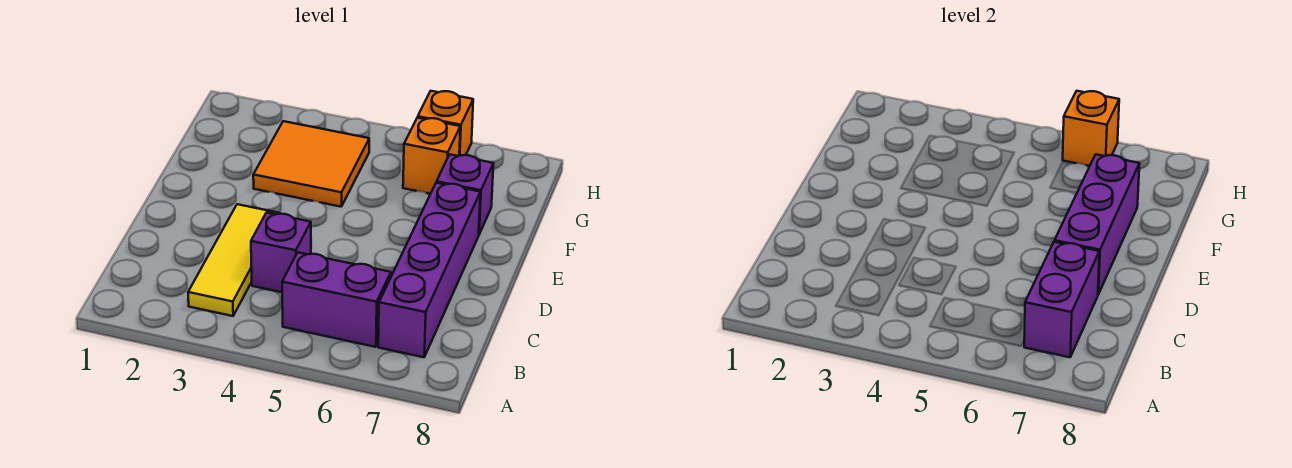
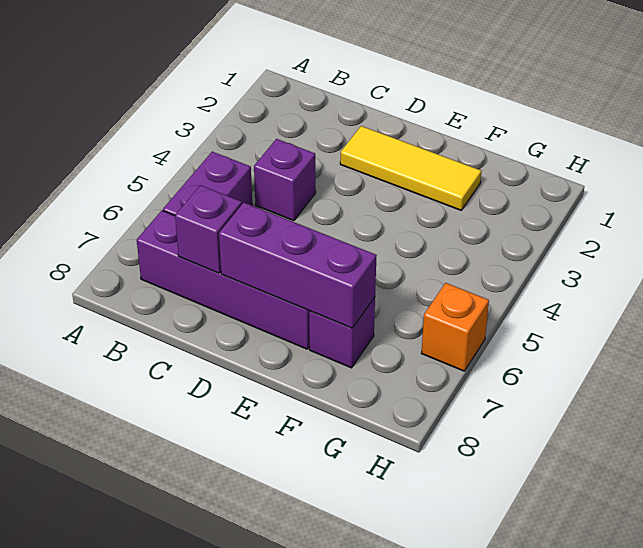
yellow 1x3 tile [188,204,280,316] -> yellow 1x3 tile moved to [340,126,481,210]
purple 1x2 brick [1024,242,1099,357] -> purple 1x1 brick [175,185,242,273]
orange 2x2 tile [253,121,369,207] -> none
orange 1x1 brick [403,118,460,194] -> none
orange 1x1 brick [1063,91,1119,166] -> none

